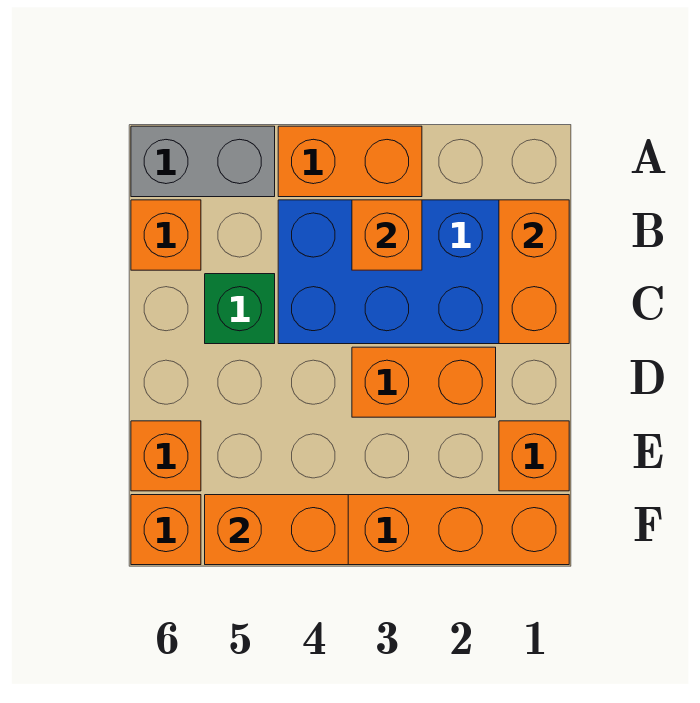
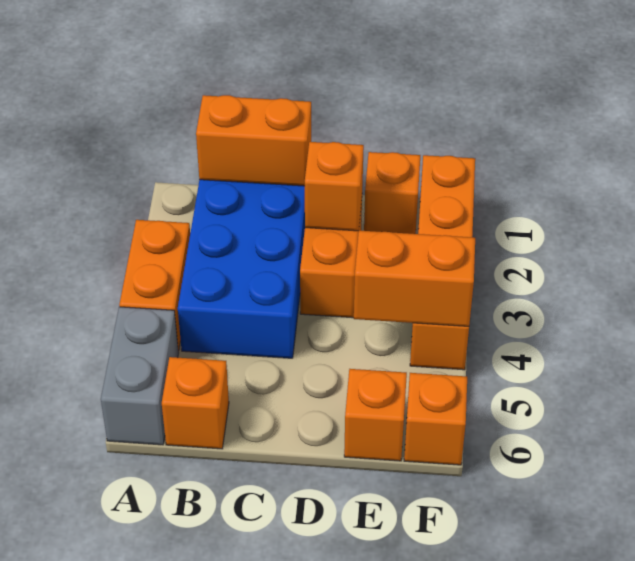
orange 1x1 brick [352,200,422,270] -> orange 1x1 brick moved to [305,142,364,231]
green 1x1 brick [205,274,275,344] -> none
orange 1x2 brick [205,495,348,565] -> orange 1x2 brick turned to [354,231,475,326]

